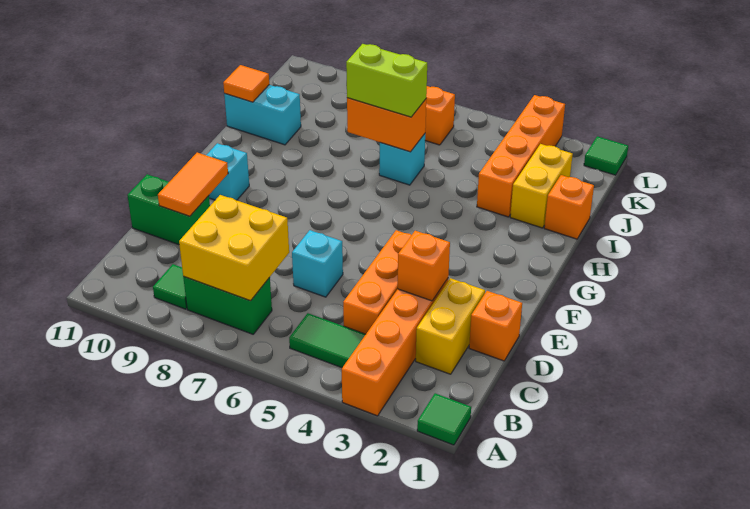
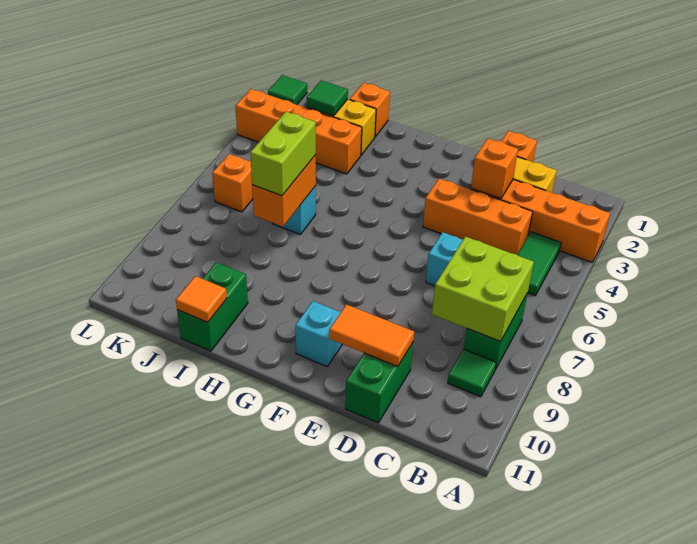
green 1x1 tile [417,393,471,445] -> green 1x1 tile moved to [307,80,348,116]
yellow 2x2 brick [179,195,289,301] -> lime 2x2 brick [432,236,534,341]
cyan 1x2 brick [224,85,301,145] -> green 1x2 brick [177,262,248,351]

